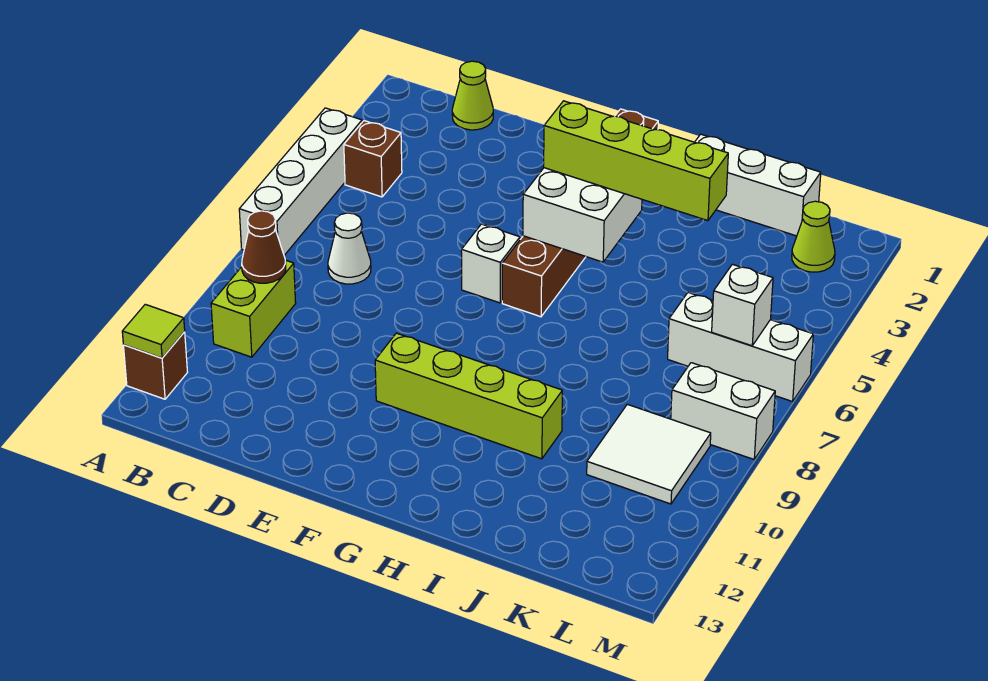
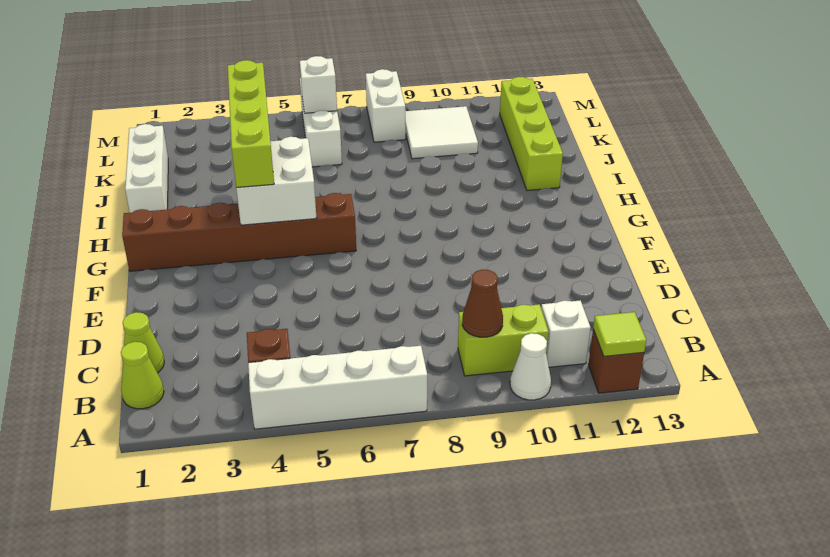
white 1x1 cone [328,213,371,284] -> white 1x1 cone moved to [510,333,551,400]
white 1x1 brick [461,224,520,303] -> white 1x1 brick moved to [541,300,591,367]
lime 1x4 brick [375,333,562,459] -> lime 1x4 brick moved to [500,77,563,191]
lime 1x1 cone [792,201,835,272] -> lime 1x1 cone moved to [121,342,164,409]

